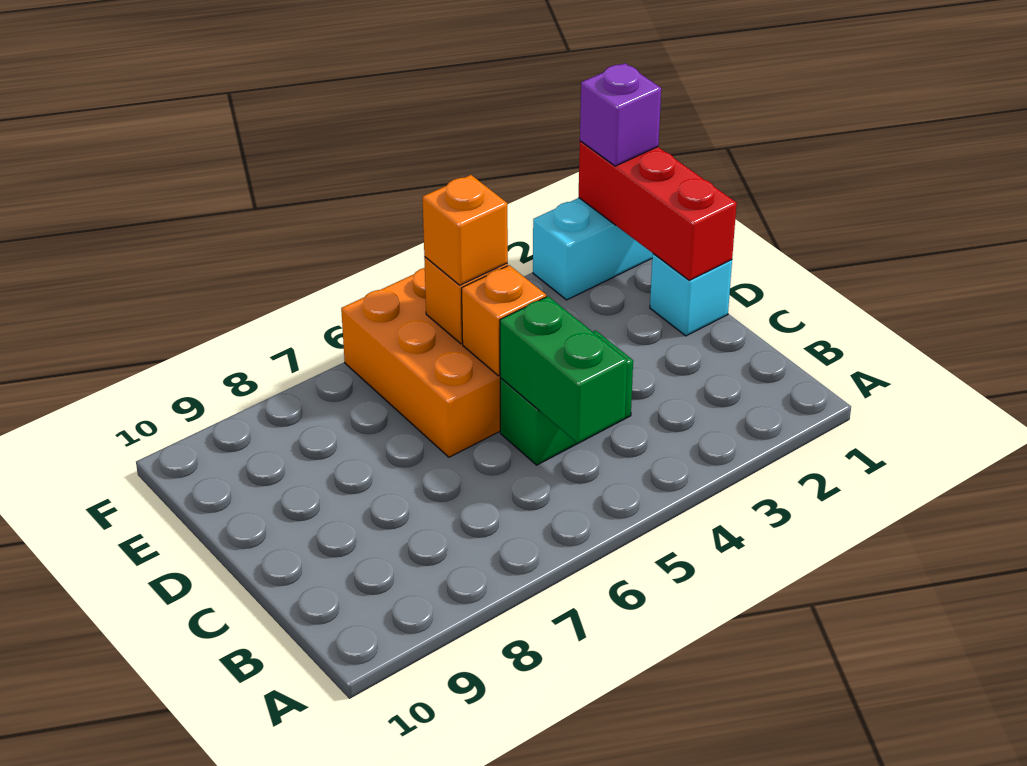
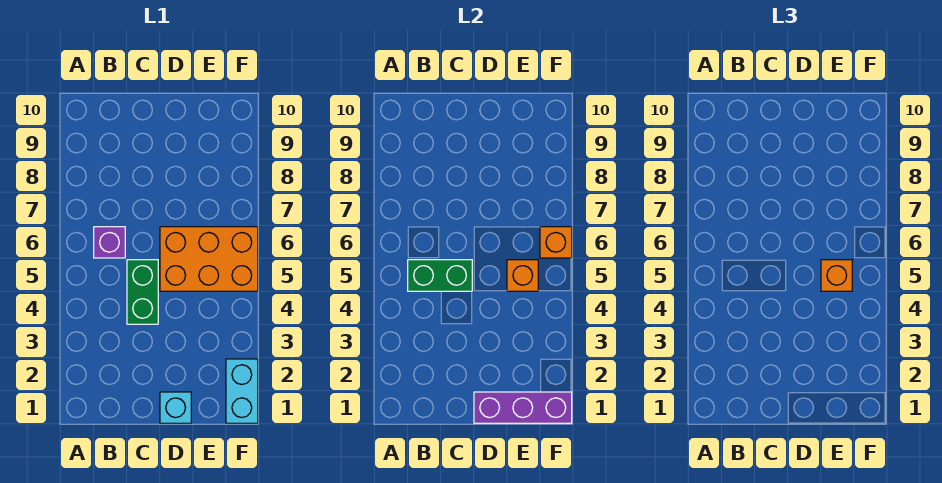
red 1x3 brick [579,141,737,280] -> purple 1x3 brick [474,392,572,423]
orange 1x1 brick [462,265,546,376] -> orange 1x1 brick moved to [540,227,572,258]
purple 1x1 brick [580,63,661,166] -> purple 1x1 brick moved to [94,227,125,258]

